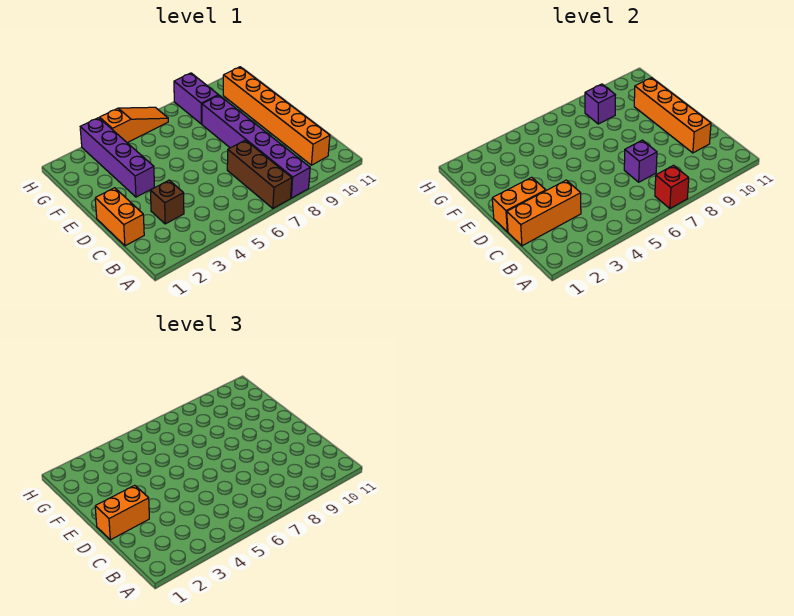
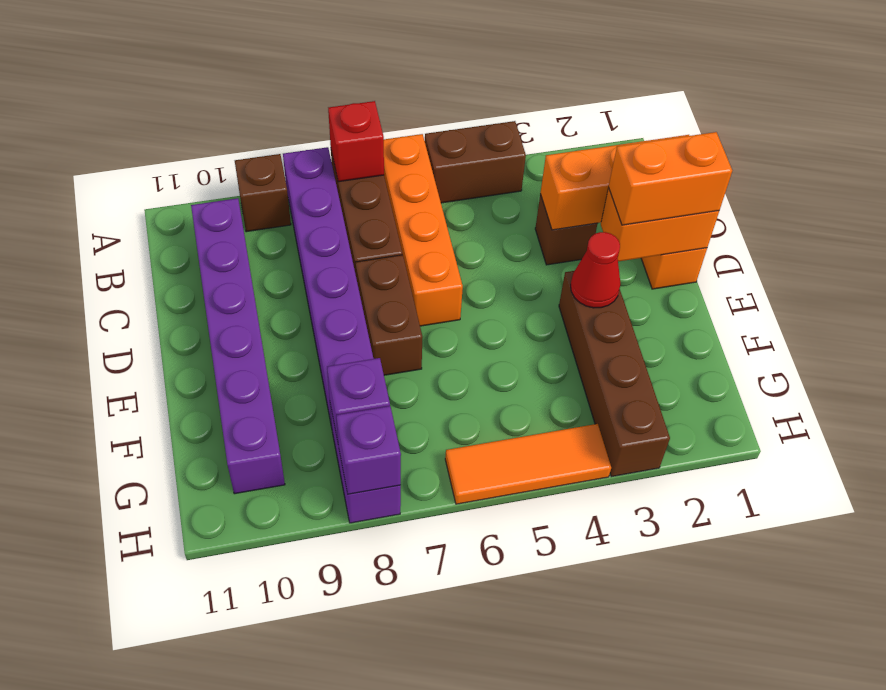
none -> brown 1x2 brick [425,121,526,203]
none -> brown 1x1 brick [235,154,291,232]
orange 1x6 brick [223,67,330,165] -> purple 1x6 brick [191,198,285,494]
purple 1x1 brick [624,140,657,182] -> purple 1x1 brick moved to [336,406,401,494]
orange 1x4 brick [634,78,711,153] -> orange 1x4 brick moved to [384,134,463,326]
none -> brown 1x2 brick [355,255,423,375]
purple 1x4 brick [80,118,154,197] -> brown 1x4 brick [559,271,670,477]
none -> red 1x1 cone [571,232,621,308]
orange 1x3 slope [100,107,168,143] -> orange 1x3 tile [445,424,611,504]

